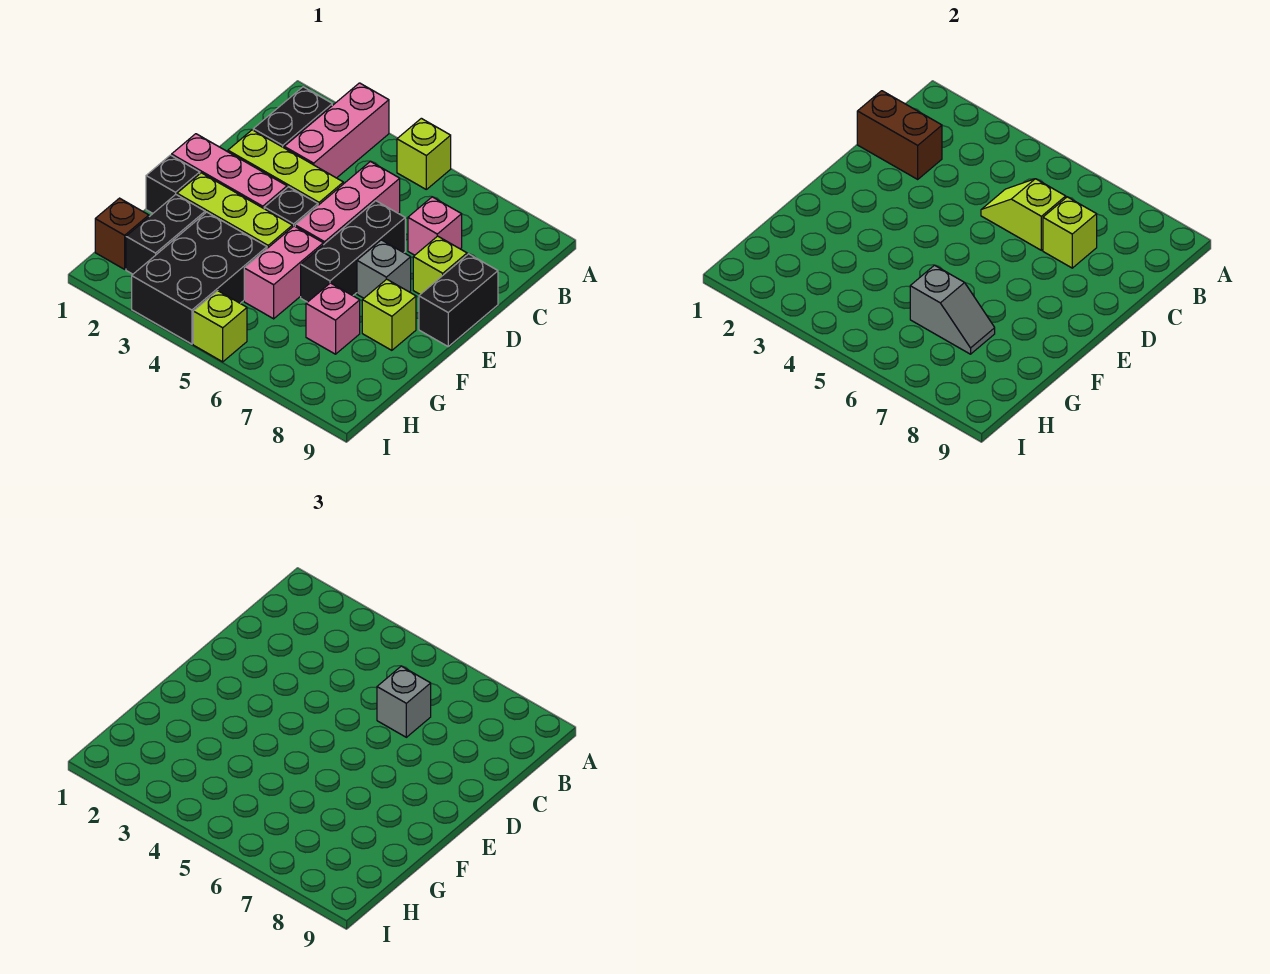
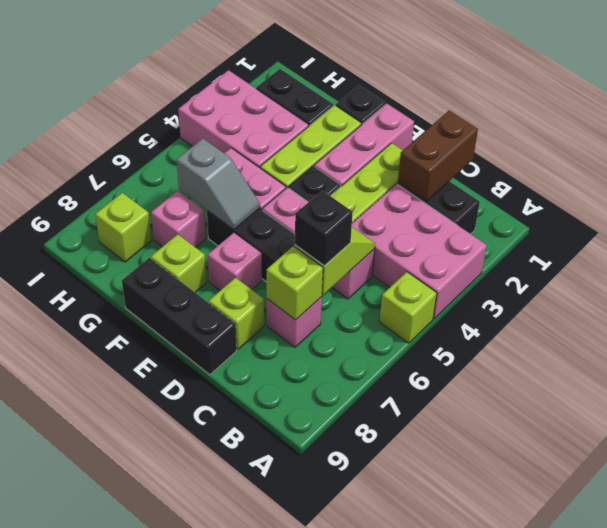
pink 1x3 brick [284,83,389,178] -> pink 2x3 brick [352,184,487,319]
grey 1x1 brick [377,666,431,737] -> black 1x1 brick [295,191,353,266]
black 1x2 brick [419,254,498,346] -> black 1x3 brick [122,258,237,375]
grey 1x1 brick [357,240,411,298] -> pink 1x1 brick [208,233,262,291]
black 2x3 brick [132,212,267,344] -> pink 2x3 brick [178,70,309,168]
grey 1x2 slope [910,265,995,354] -> grey 1x2 slope turned to [177,139,260,230]
brown 1x1 brick [95,198,149,269] -> none
lime 1x1 brick [193,291,247,362] -> lime 1x1 brick moved to [95,193,151,262]

